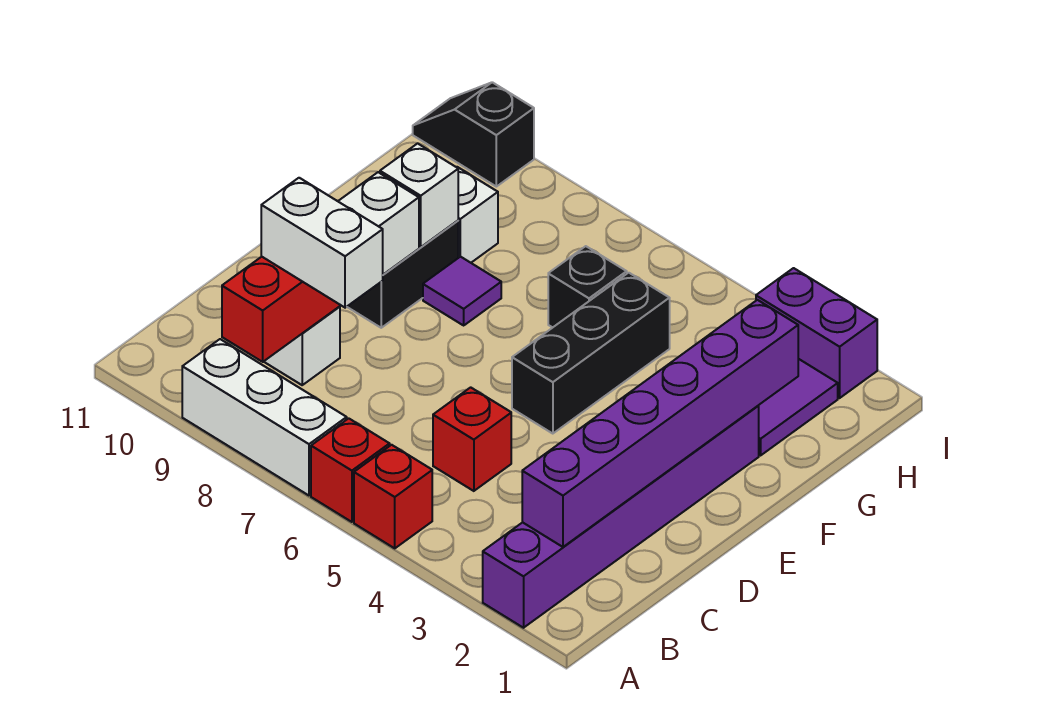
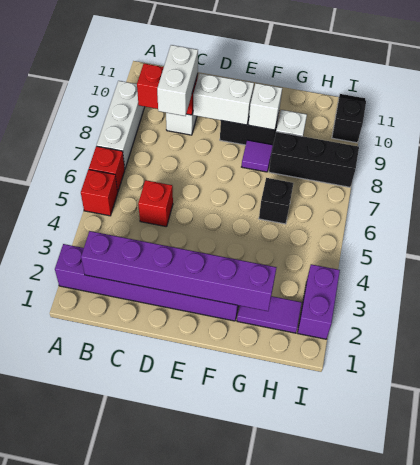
black 1x3 brick [512,273,670,434] -> black 1x3 brick moved to [269,132,359,187]

